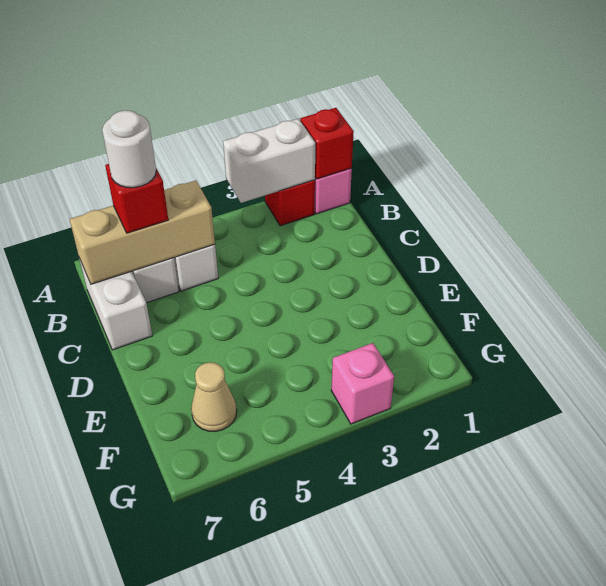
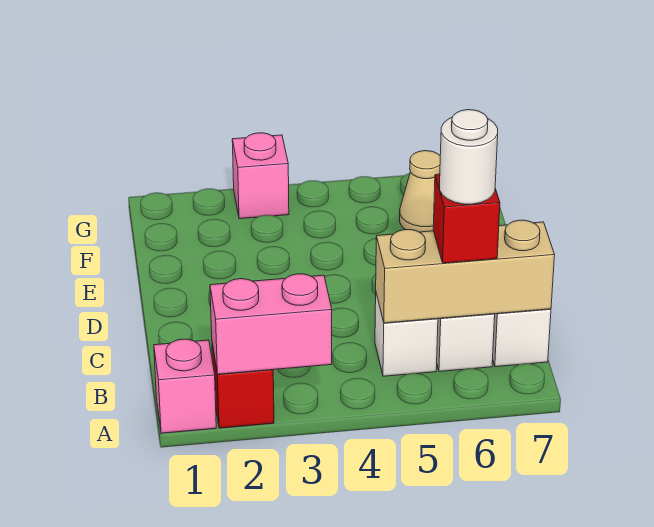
red 1x1 brick [300,108,354,179] -> none
white 1x2 brick [223,119,315,203] -> pink 1x2 brick [210,274,332,374]

